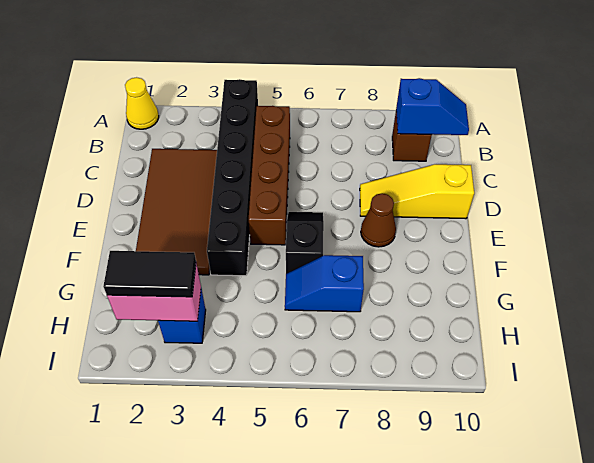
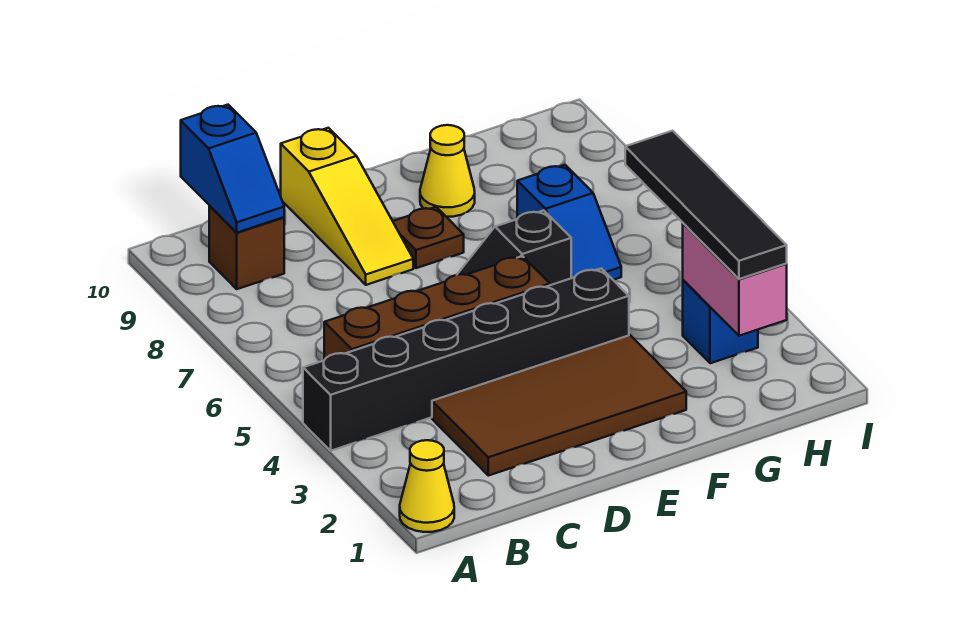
blue 1x2 slope [396,78,469,135] -> blue 1x2 slope turned to [181,105,284,233]
brown 1x1 cone [361,193,396,247] -> brown 1x1 plate [393,207,464,268]
none -> yellow 1x1 cone [420,125,475,217]
black 1x2 tile [103,251,196,297] -> black 1x4 tile [625,131,787,279]

